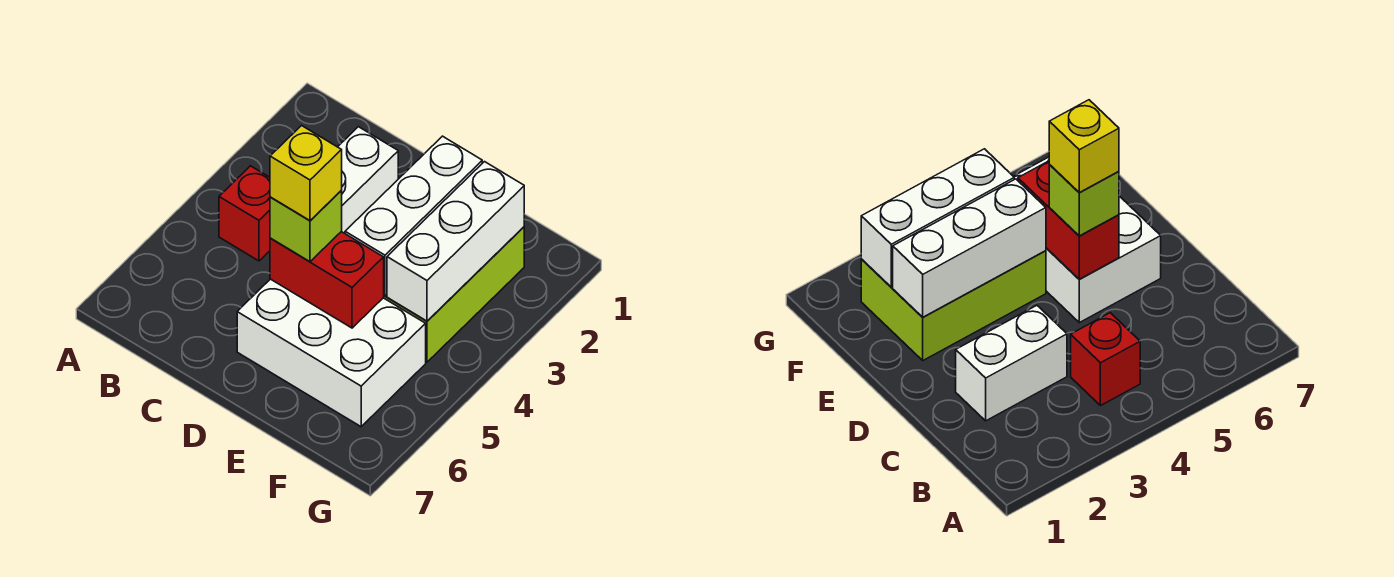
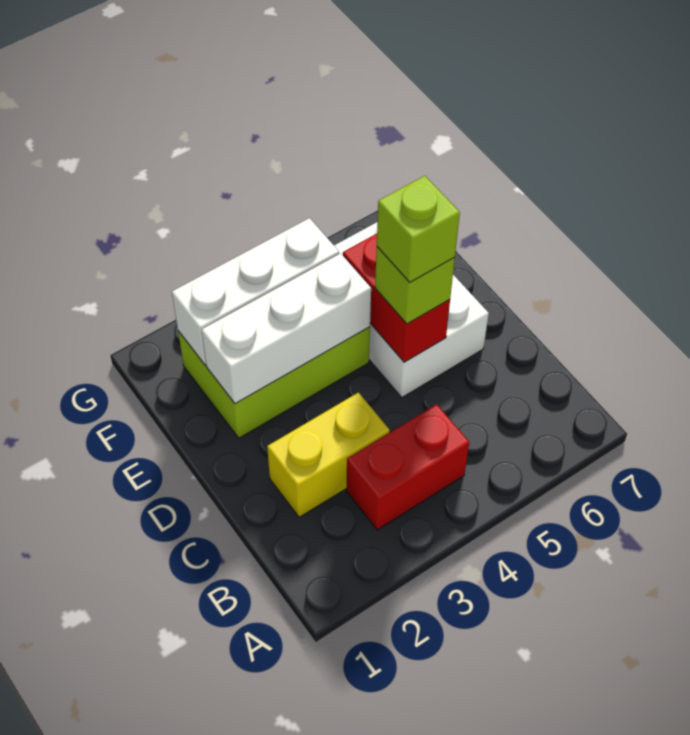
red 1x1 brick [219,166,270,261] -> red 1x2 brick [347,404,469,530]
white 1x2 brick [338,127,398,233] -> yellow 1x2 brick [267,392,390,517]
yellow 1x1 brick [270,126,342,220] -> lime 1x1 brick [377,176,460,282]

